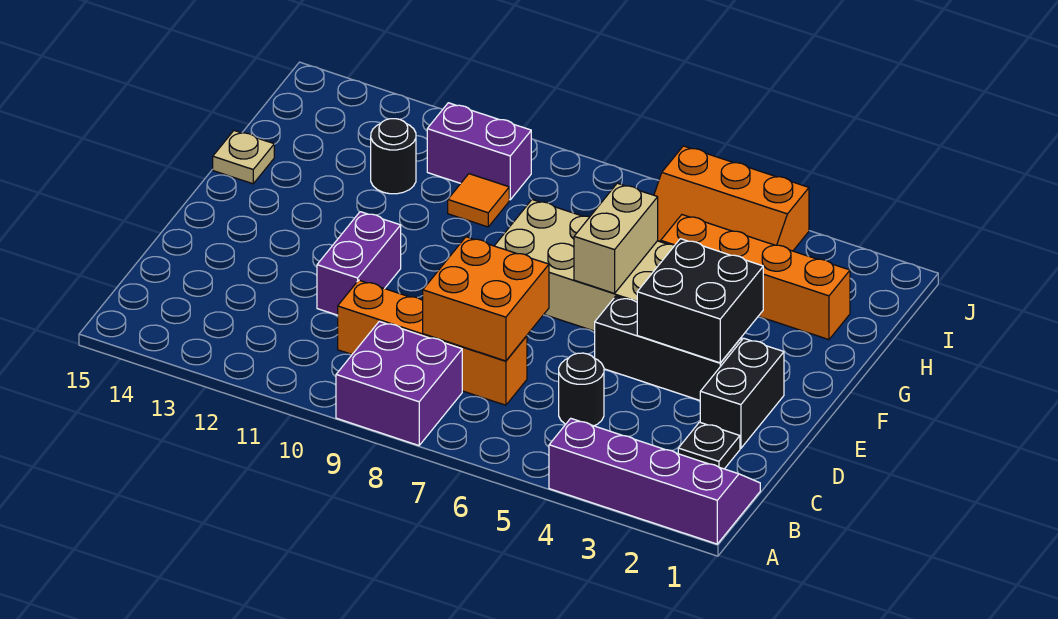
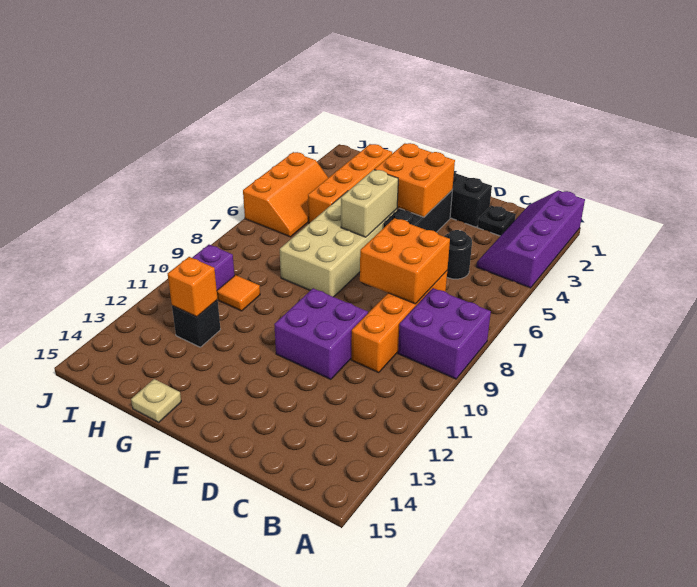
purple 1x2 brick [317,212,401,315] -> purple 2x2 brick [274,288,368,379]
black 2x2 brick [637,239,763,363] -> orange 2x2 brick [374,143,455,217]
tan 1x2 brick [574,183,658,293] -> tan 1x2 brick turned to [341,170,398,237]
black 1x1 round brick [371,119,416,194] -> black 1x1 brick [172,300,220,347]
none -> orange 1x1 brick [168,257,217,317]

